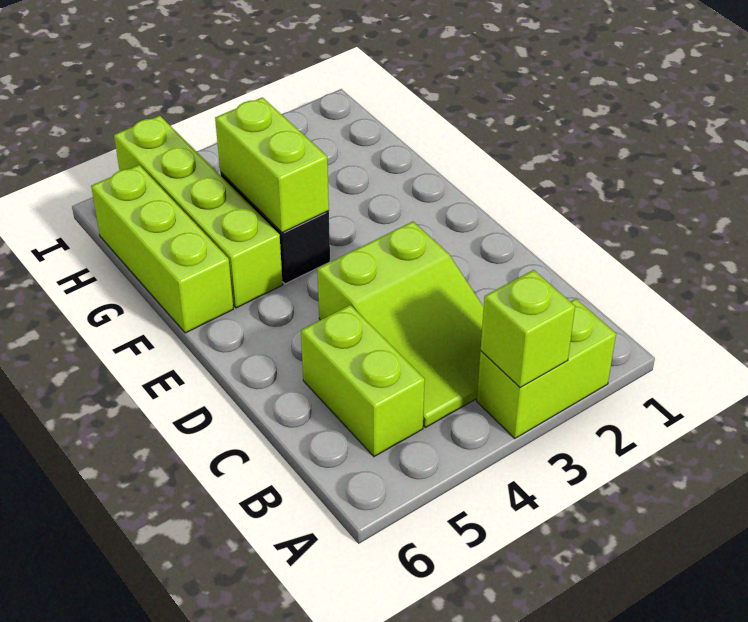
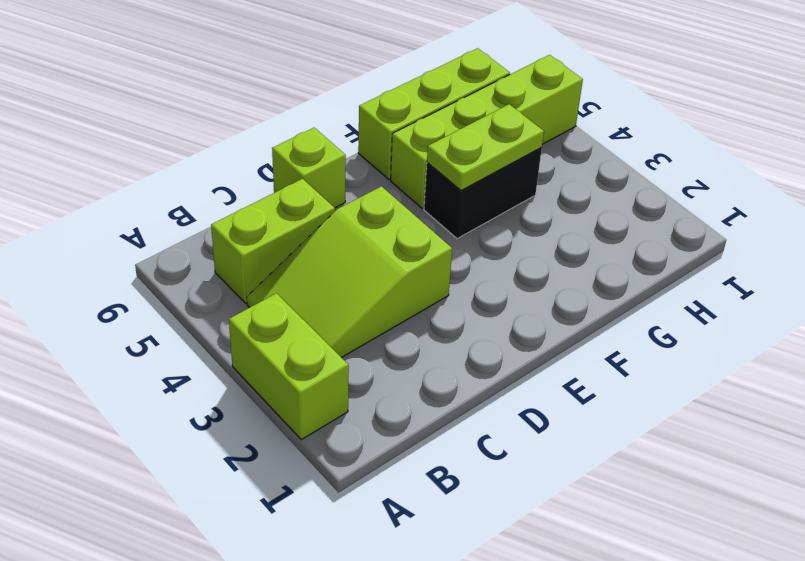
lime 1x1 brick [481,270,575,388] -> lime 1x1 brick moved to [272,128,346,208]
lime 1x2 brick [215,97,329,232] -> lime 1x2 plate [427,104,544,190]

